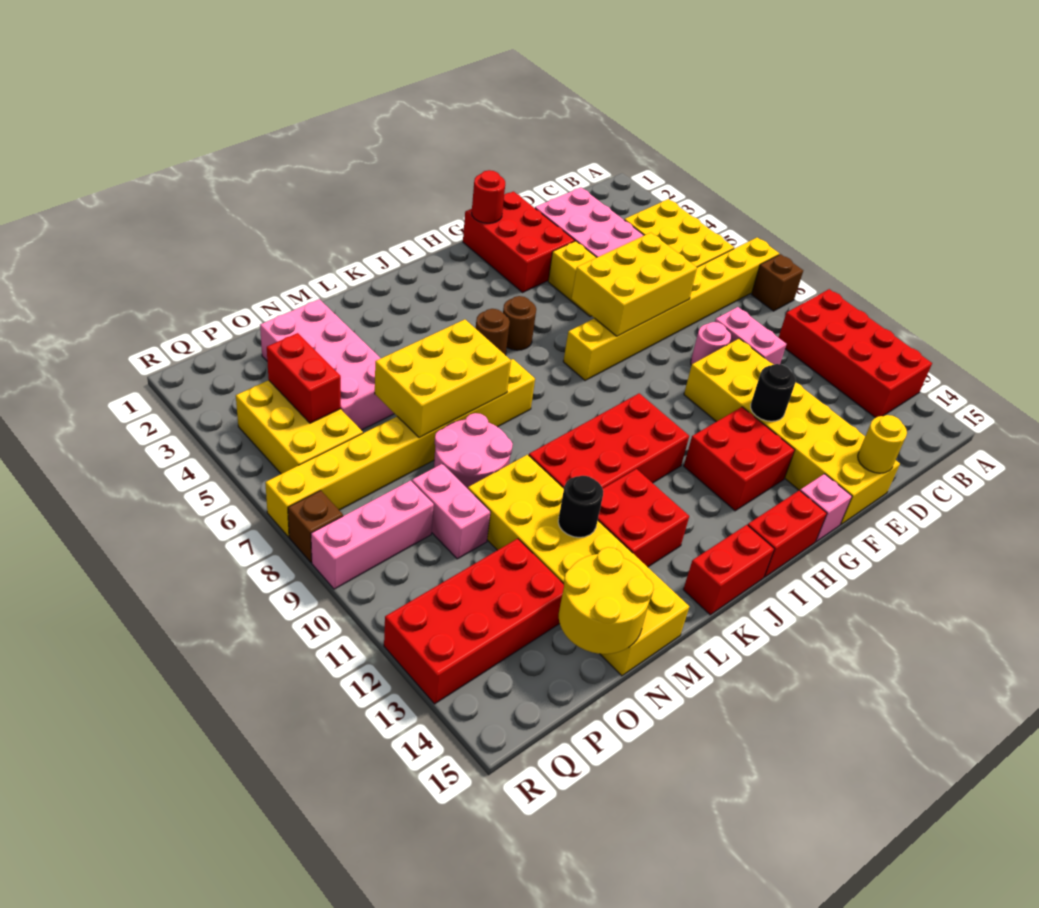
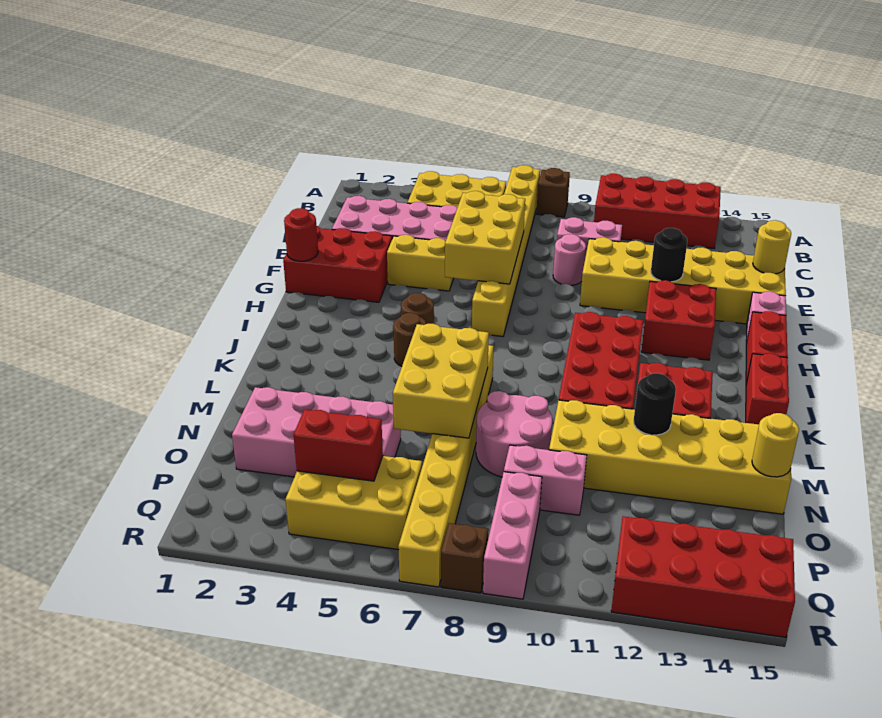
yellow 2x2 round brick [559,547,653,654] -> yellow 1x1 round brick [752,413,799,477]
red 2x4 brick [384,539,564,704] -> red 2x4 brick turned to [611,516,795,637]

